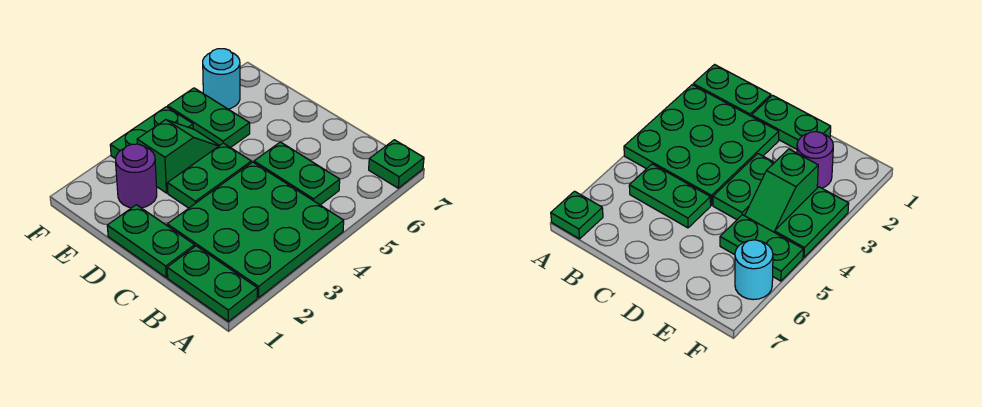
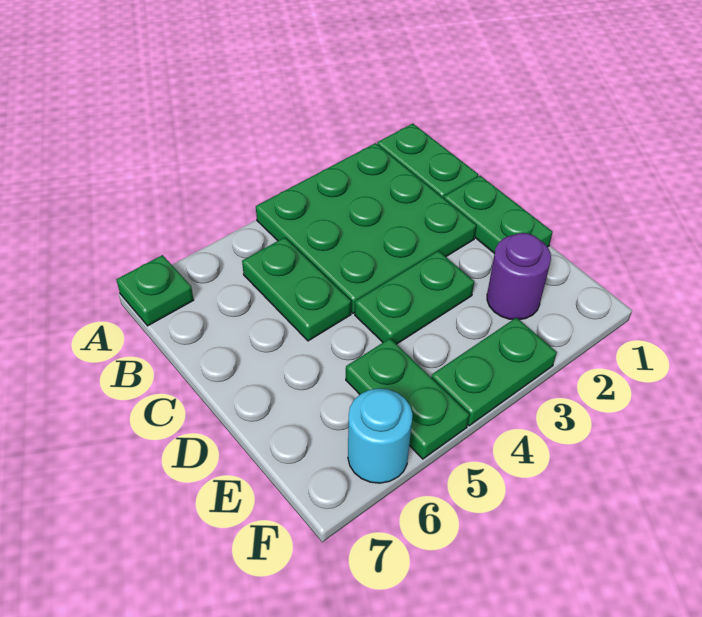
green 1x2 slope [137,120,219,193] -> none

